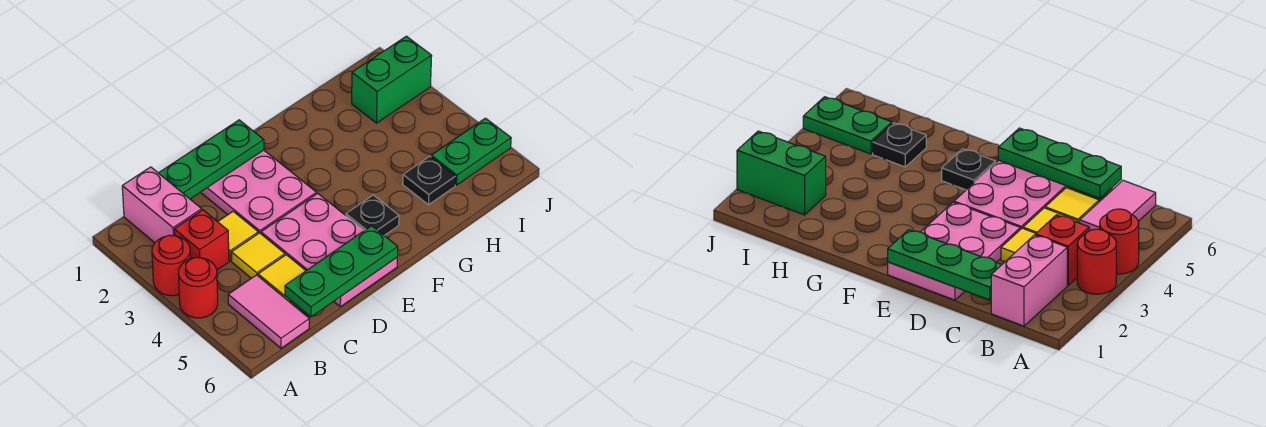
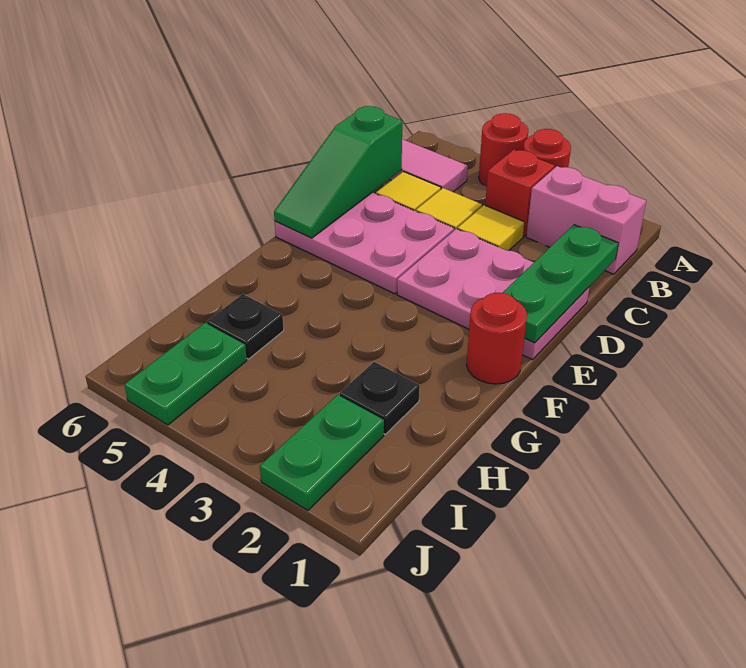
green 1x3 plate [285,226,398,317] -> green 1x3 slope [274,106,402,238]
none -> red 1x1 round brick [467,293,527,384]
black 1x1 plate [346,195,399,236] -> black 1x1 plate moved to [340,362,420,434]
green 1x2 brick [352,36,432,123] -> green 1x2 plate [260,395,384,510]

